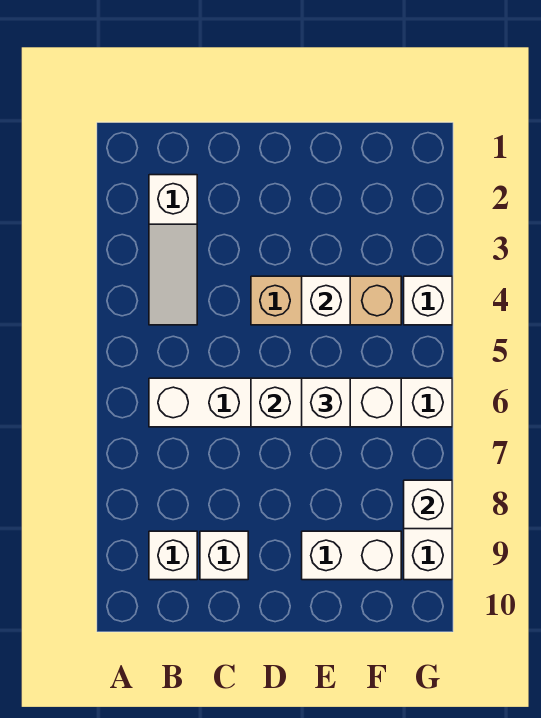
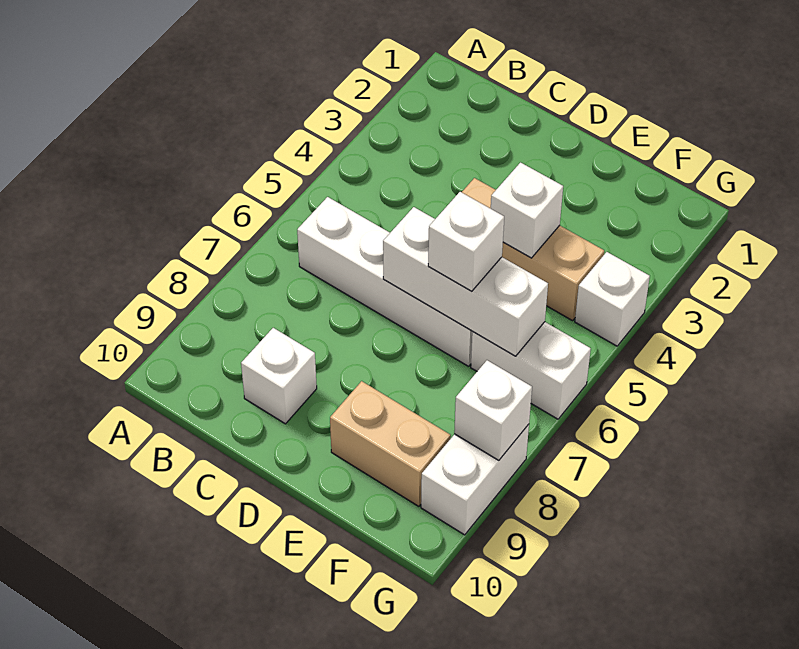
white 1x3 slope [149,175,197,325] -> none
white 1x1 brick [149,531,197,580] -> none
white 1x2 brick [302,531,401,580] -> tan 1x2 brick [330,381,451,506]

